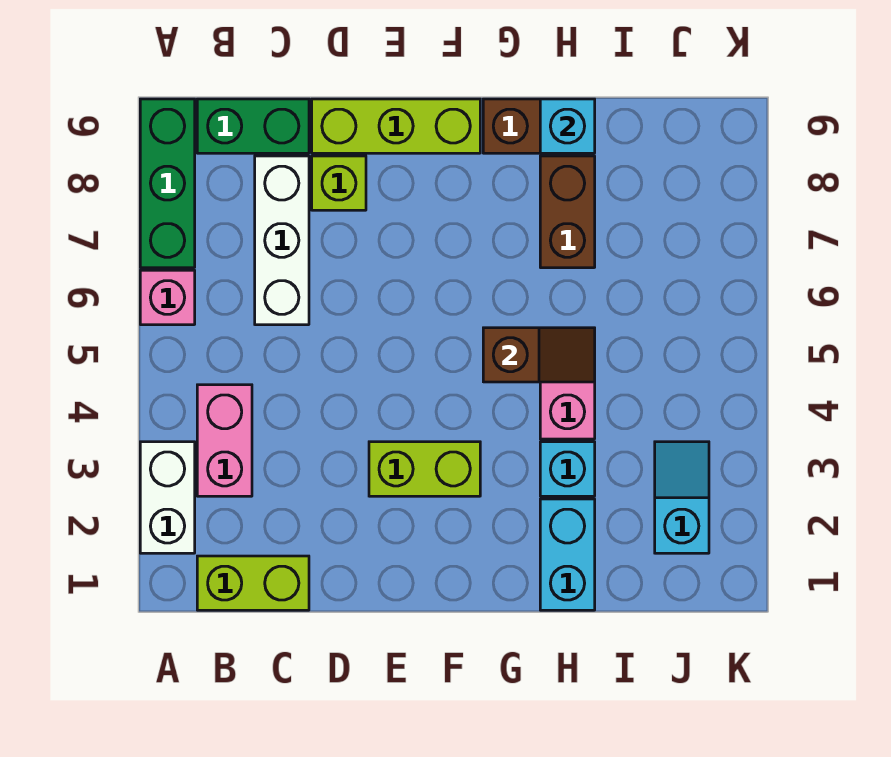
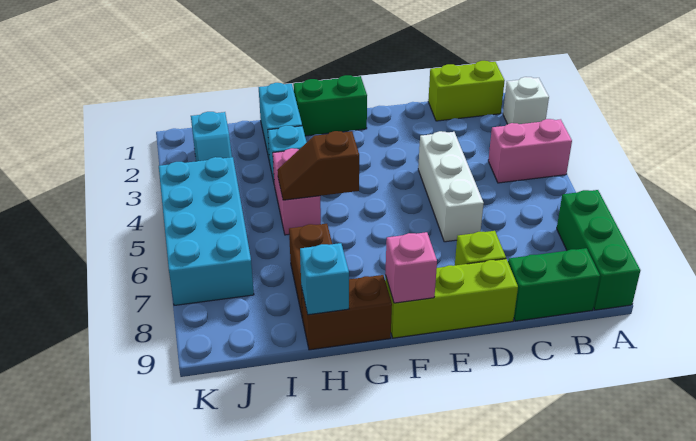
white 1x2 brick [140,442,195,553] -> white 1x1 brick [503,77,549,124]
pink 1x1 brick [140,270,195,325] -> pink 1x1 brick moved to [385,232,437,303]
pink 1x2 brick [197,385,252,496] -> pink 1x2 brick turned to [488,119,572,183]
white 1x3 brick [255,156,309,325] -> white 1x3 brick moved to [418,131,484,242]
lime 1x2 brick [369,442,480,496] -> none
none -> green 1x2 brick [293,75,367,136]
none -> cyan 2x4 brick [159,157,254,305]

